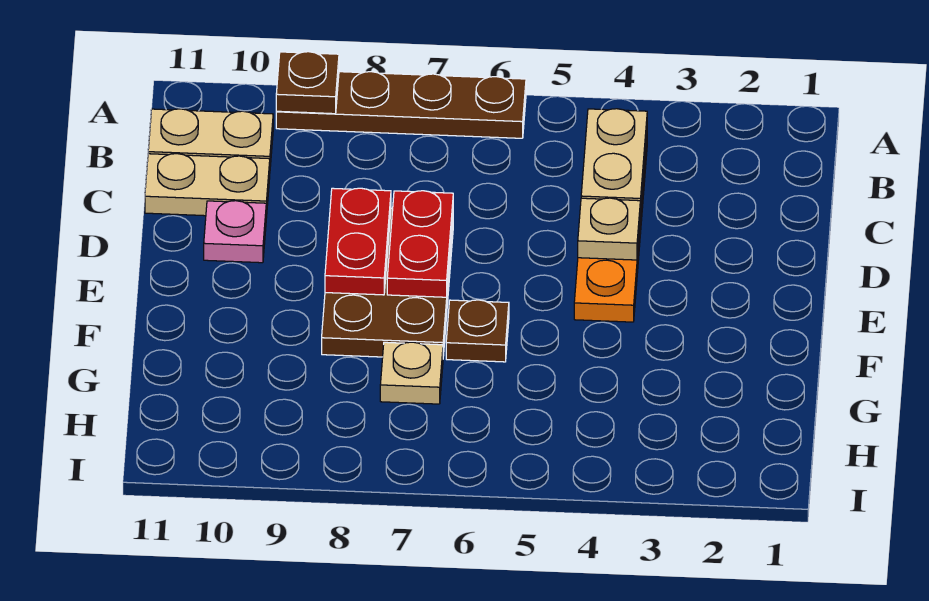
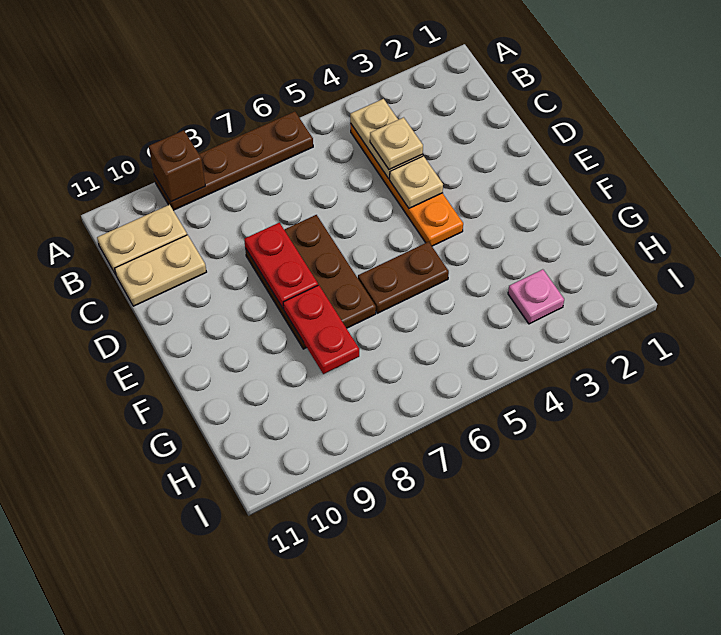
brown 1x1 plate [276,52,339,114] -> brown 1x1 brick [149,130,205,202]
red 1x2 plate [387,191,453,297] -> red 1x2 plate moved to [283,285,359,374]
pink 1x1 plate [204,201,266,263] -> pink 1x1 plate moved to [508,269,564,324]
brown 1x1 plate [446,300,509,362] -> brown 1x2 plate [358,242,449,313]
tan 1x1 plate [380,342,443,404] -> tan 1x1 plate moved to [370,117,423,170]

